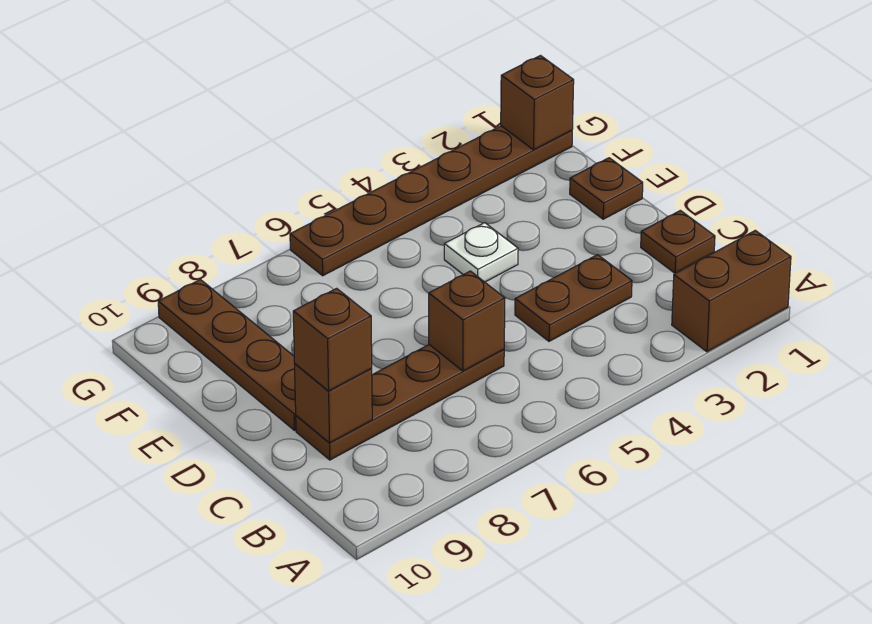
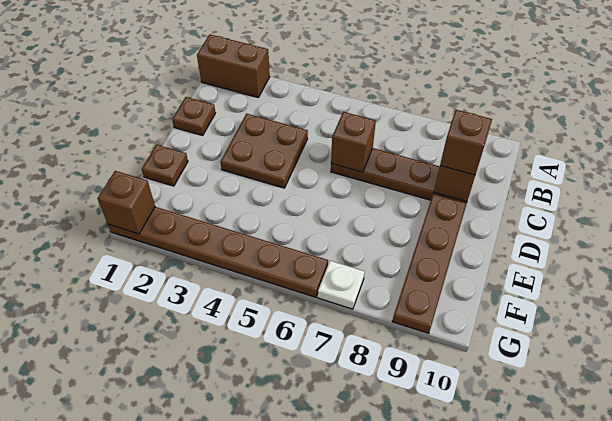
brown 1x2 plate [515,255,632,341] -> brown 2x2 plate [220,114,308,188]
white 1x1 plate [444,223,518,282] -> white 1x1 plate moved to [318,261,365,309]

